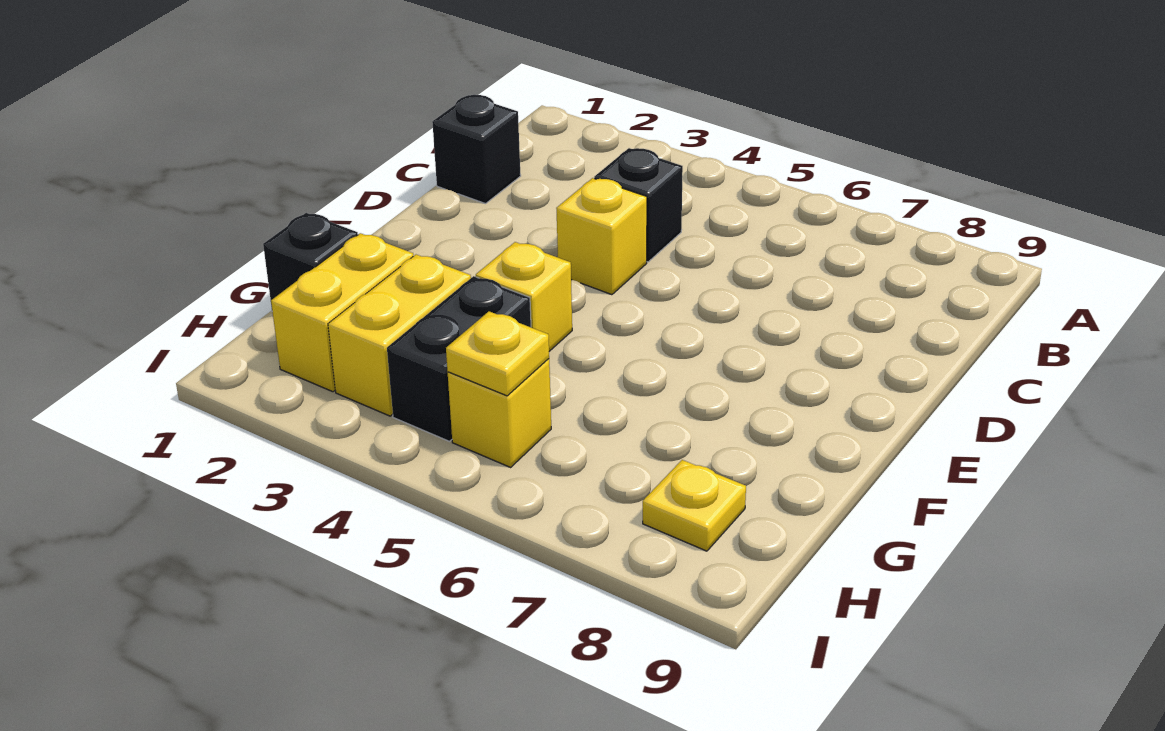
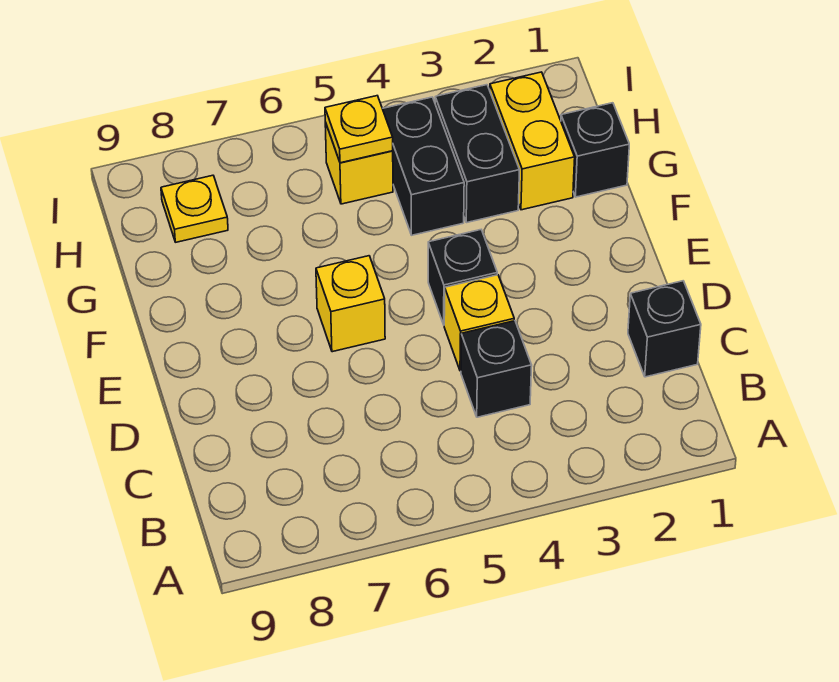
none -> black 1x1 brick [428,230,497,325]
yellow 1x1 brick [476,242,572,351] -> yellow 1x1 brick moved to [316,256,385,352]
yellow 1x2 brick [328,254,471,416] -> black 1x2 brick [435,85,519,223]

